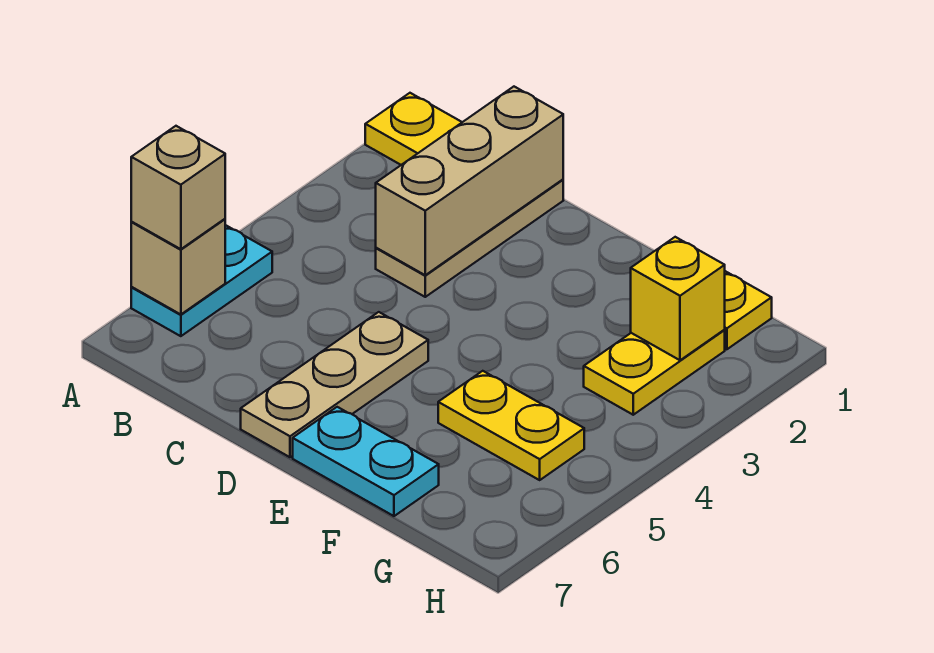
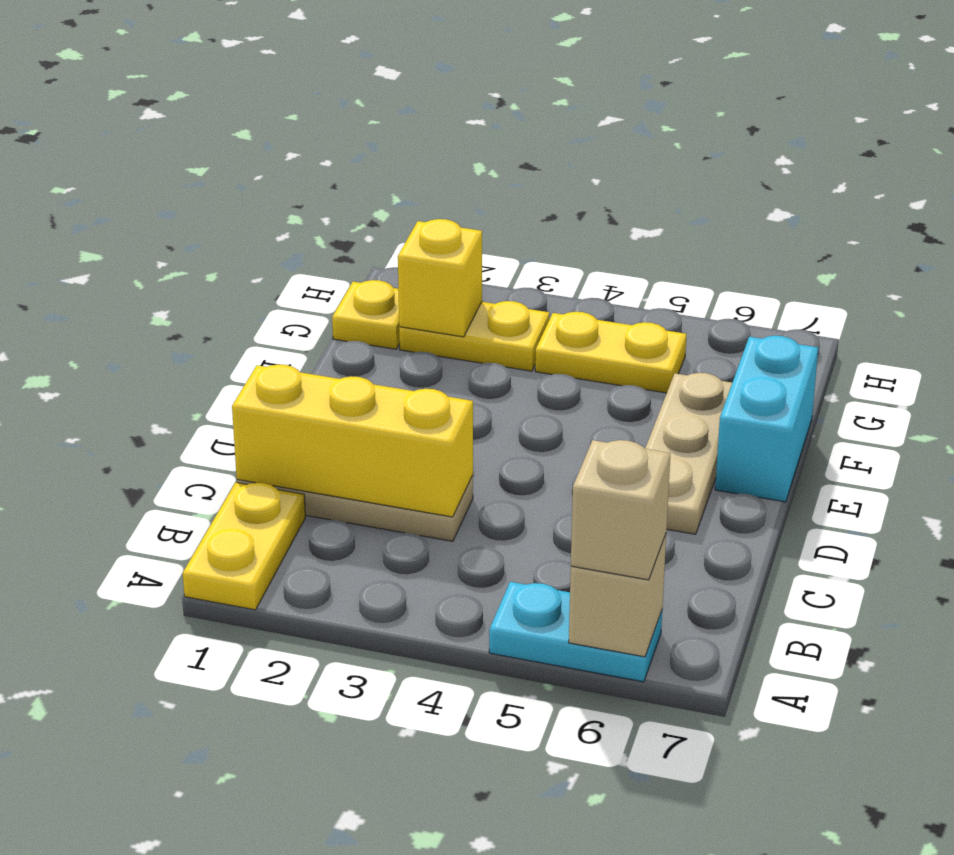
tan 1x3 brick [376,87,563,275] -> yellow 1x3 brick [232,364,473,517]
tan 1x3 plate [241,312,428,457] -> tan 1x3 plate turned to [645,373,732,534]
cyan 1x2 plate [293,407,439,516] -> cyan 1x2 brick [715,336,818,502]
yellow 1x2 plate [438,371,584,480] -> yellow 1x2 plate turned to [535,312,686,393]

